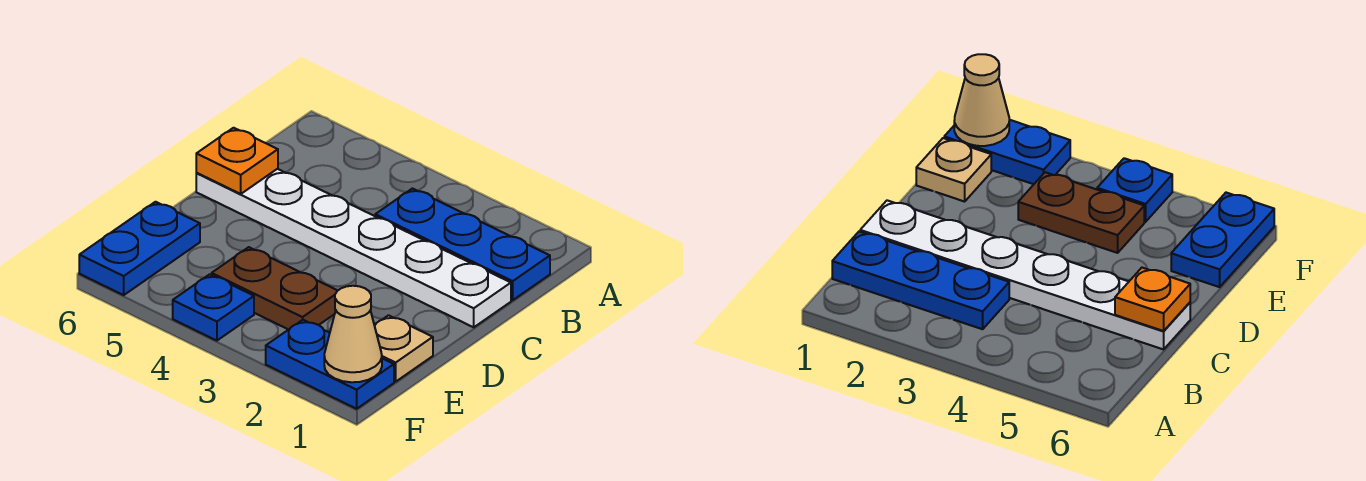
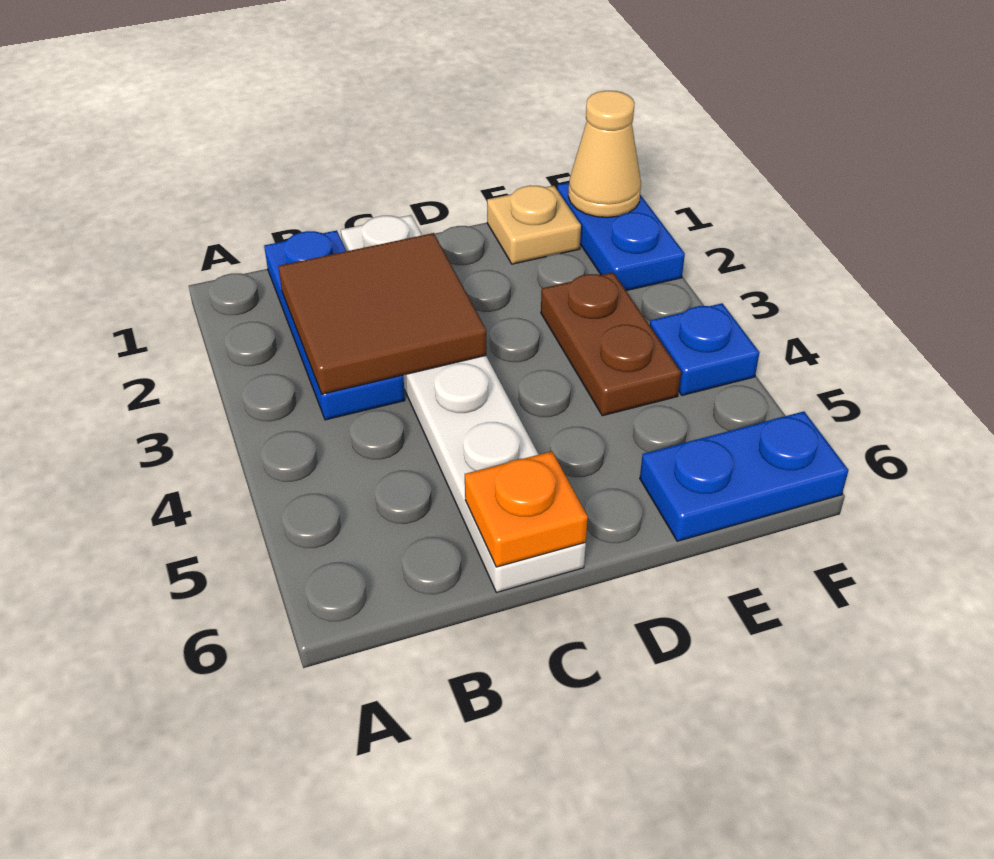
none -> brown 2x2 tile [278,233,486,394]

